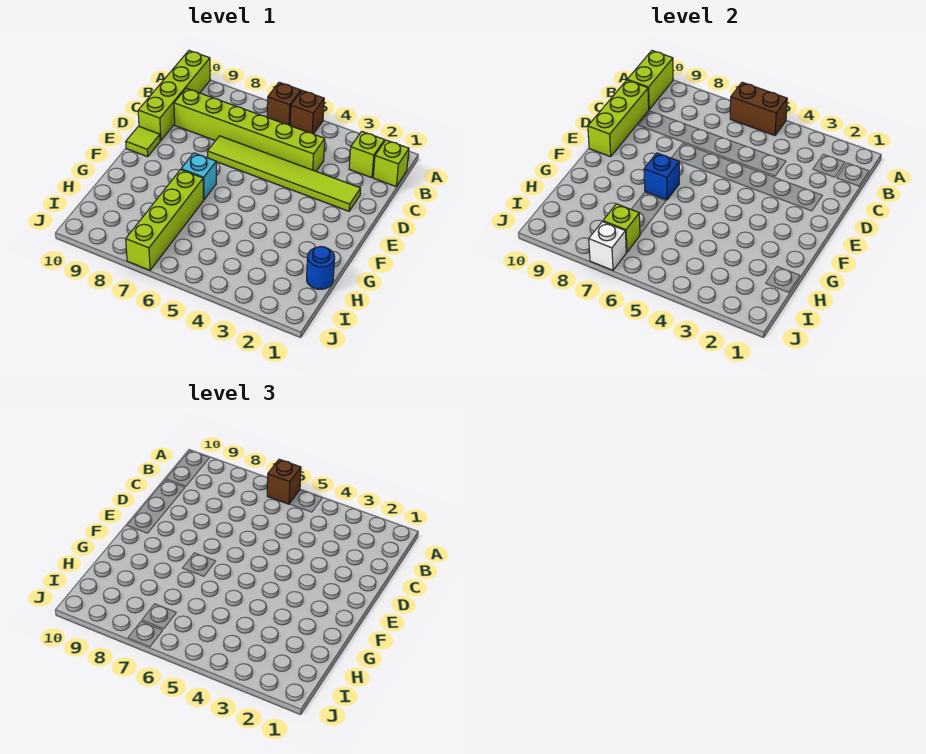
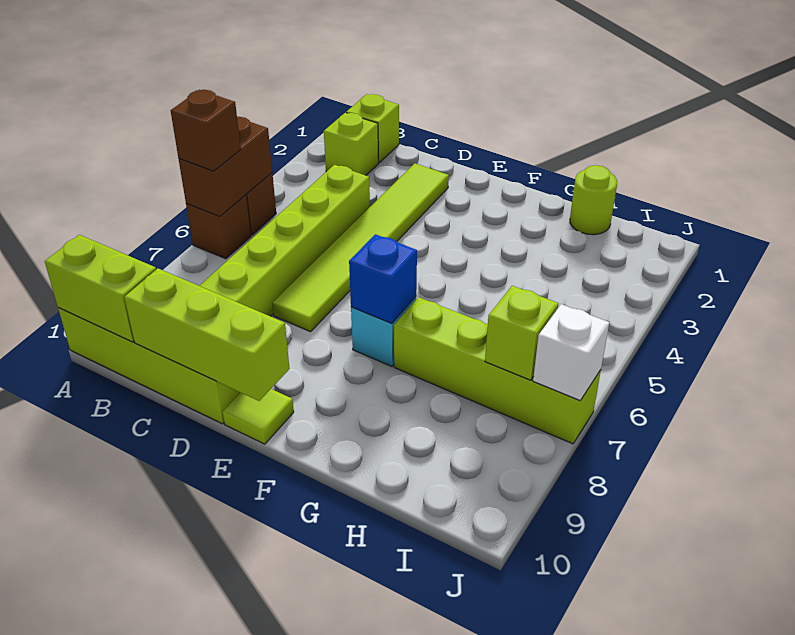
blue 1x1 round brick [307,246,335,289] -> lime 1x1 round brick [570,165,617,235]

